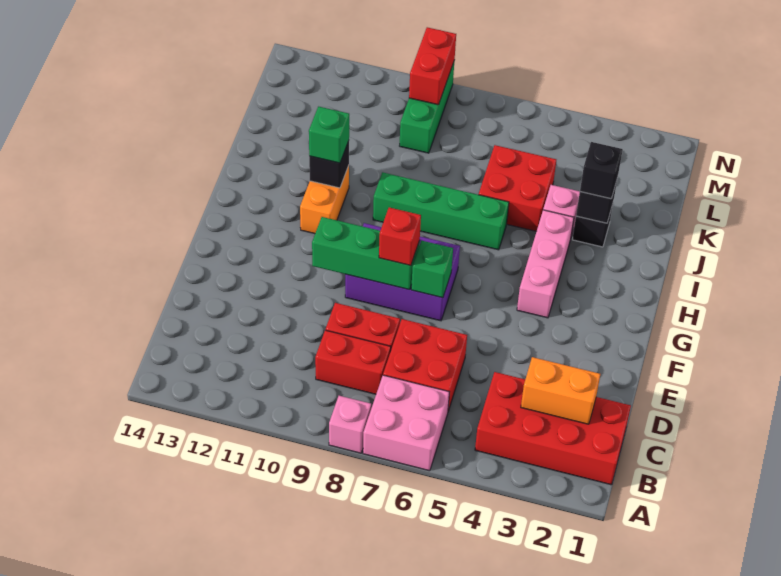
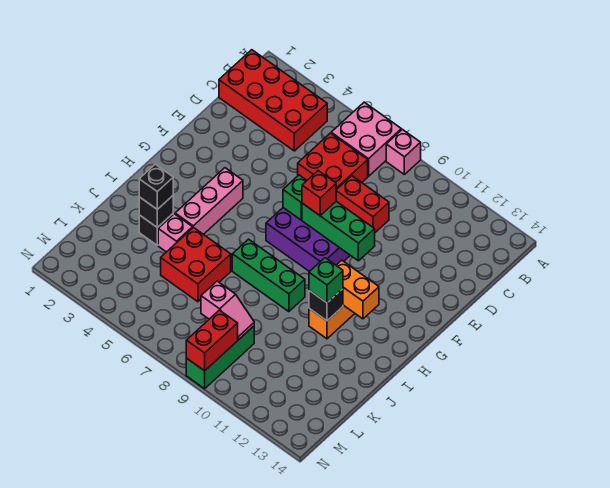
orange 1x2 brick [521,357,600,424] -> orange 1x2 brick moved to [336,260,379,319]
red 1x2 brick [315,330,391,394] -> none
green 1x4 brick [373,172,509,250] -> green 1x3 brick [232,239,305,312]
none -> pink 1x2 slope [201,281,254,340]

